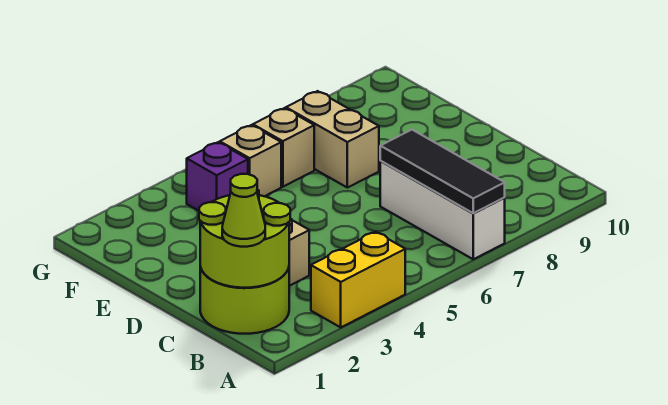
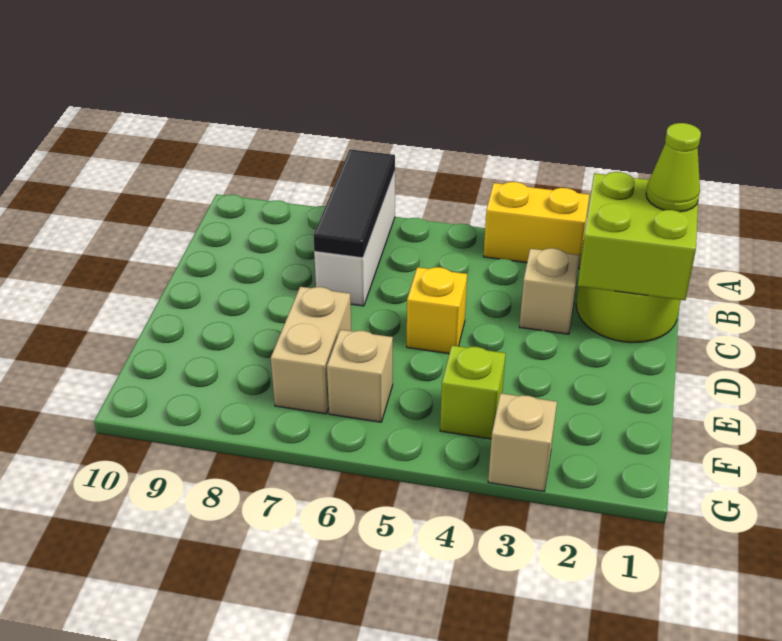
lime 2x2 round brick [199,189,290,288] -> lime 2x2 brick [578,172,698,300]
none -> yellow 1x1 brick [407,267,467,354]
purple 1x1 brick [187,142,248,211] -> lime 1x1 brick [440,345,506,439]
tan 1x1 brick [220,125,281,196] -> tan 1x1 brick moved to [488,393,557,491]

